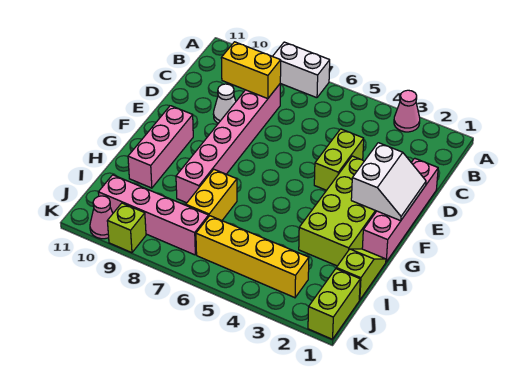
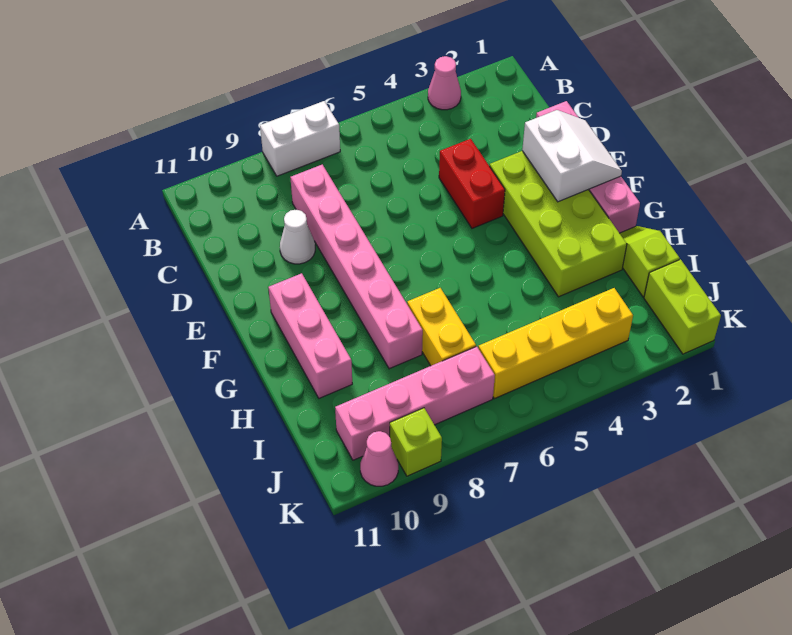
yellow 1x2 brick [221,42,281,99] -> none
lime 1x2 brick [314,129,364,190] -> red 1x2 brick [439,139,505,228]

